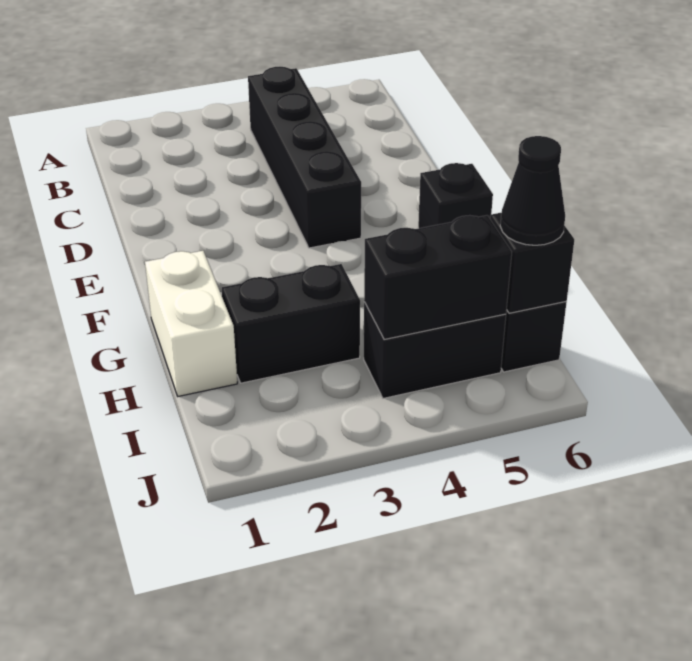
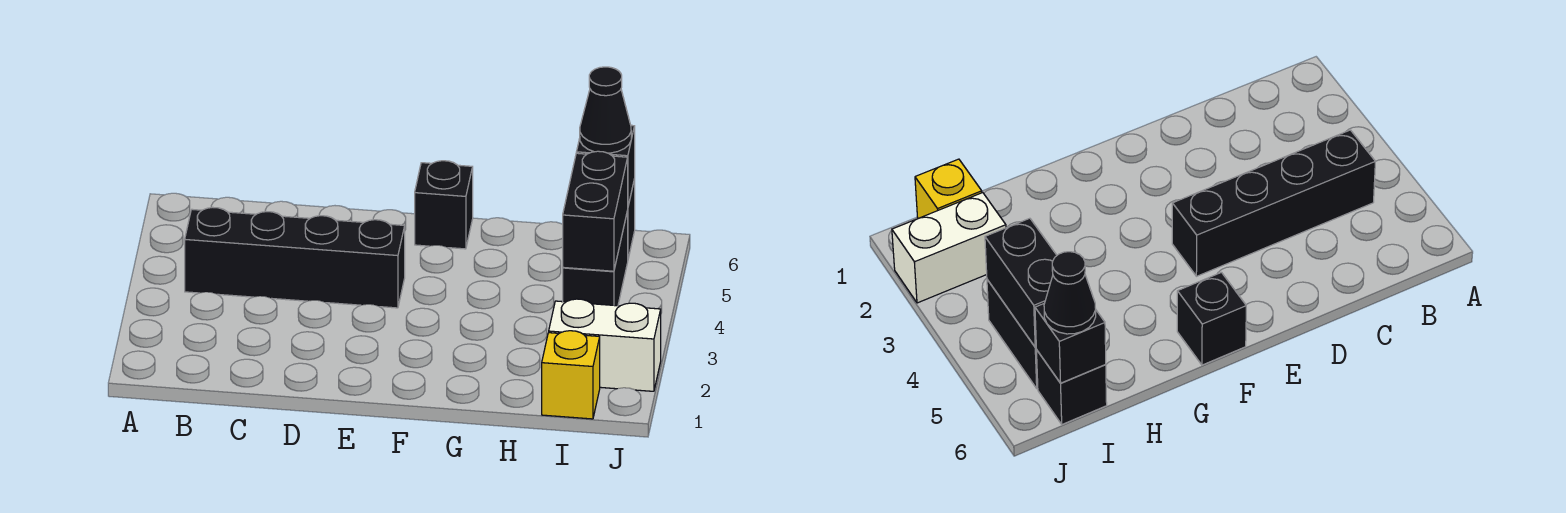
white 1x2 brick [145,251,237,396] -> white 1x2 brick moved to [549,299,661,391]
black 1x2 brick [222,264,360,383] -> none
none -> yellow 1x1 brick [542,331,600,419]

